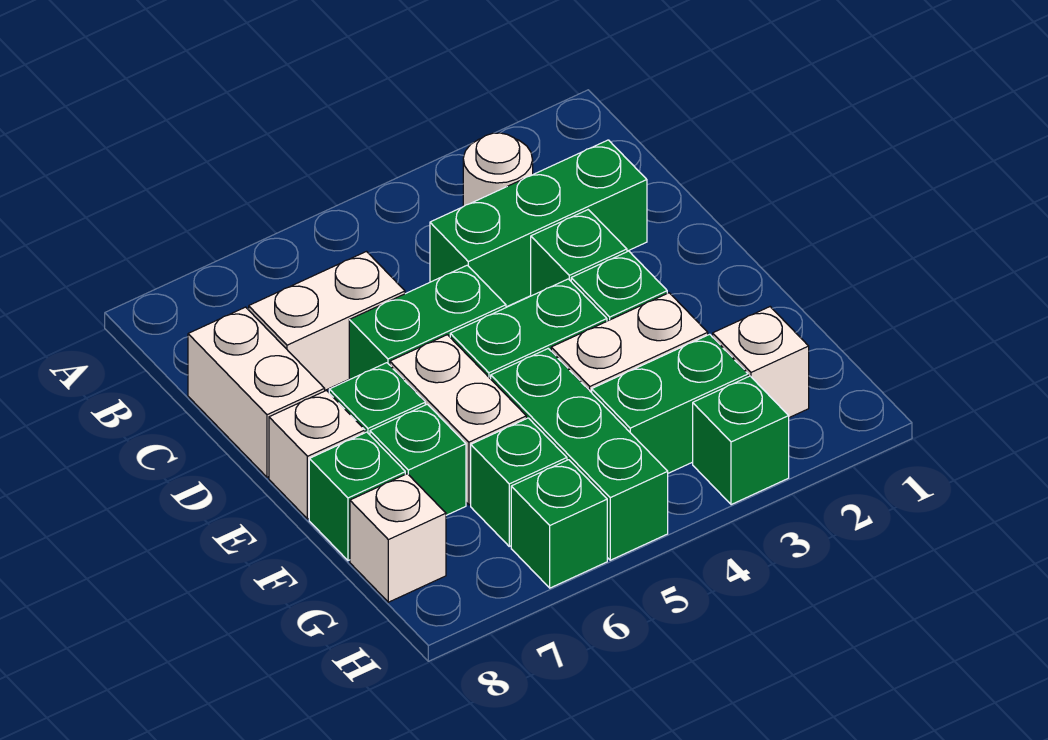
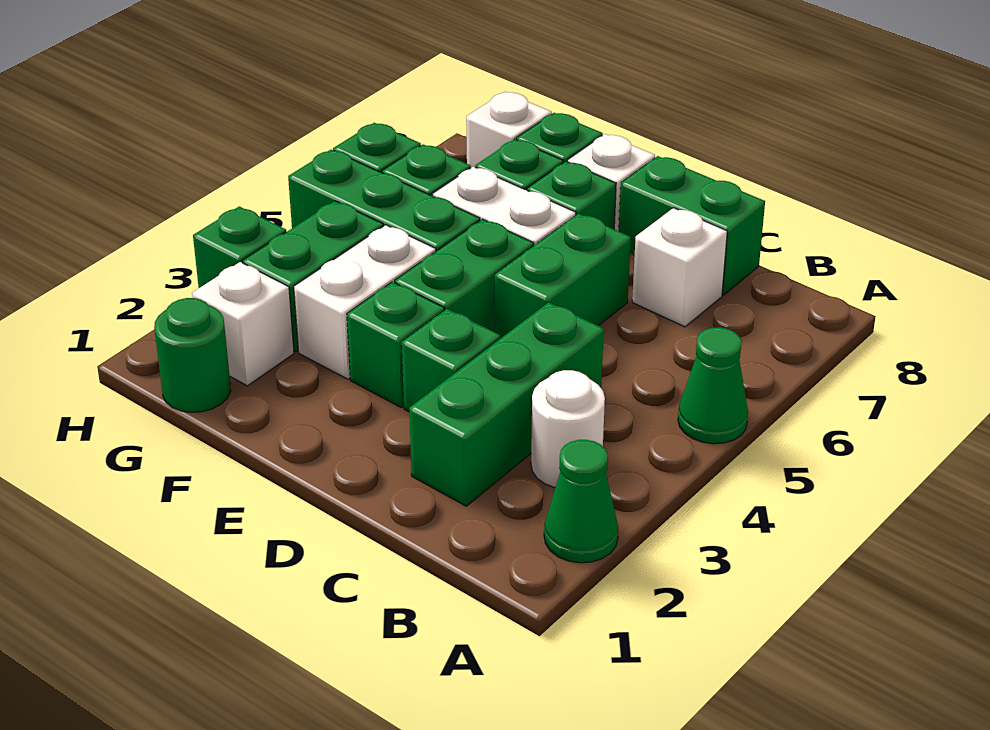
none -> green 1x1 cone [544,440,618,563]
none -> green 1x1 cone [678,327,748,444]
white 1x2 brick [249,252,405,390] -> white 1x1 brick [632,208,727,327]
white 1x2 brick [188,307,325,477] -> green 1x2 brick [619,156,765,295]
none -> green 1x1 round brick [154,298,231,412]

